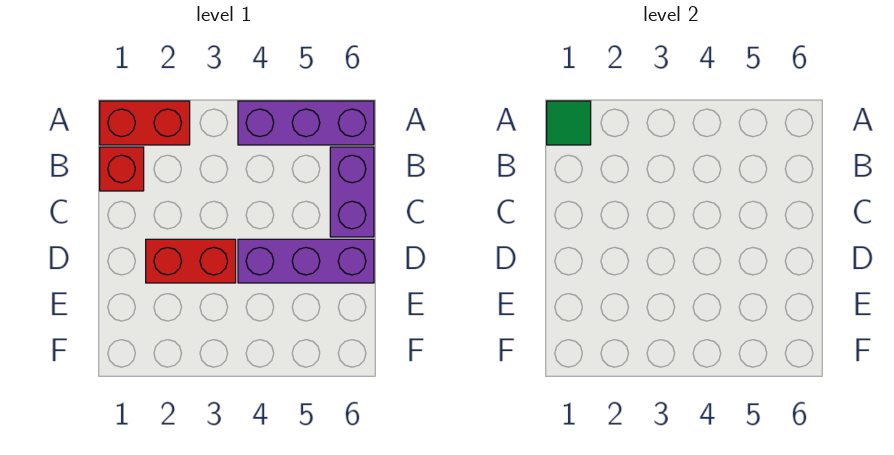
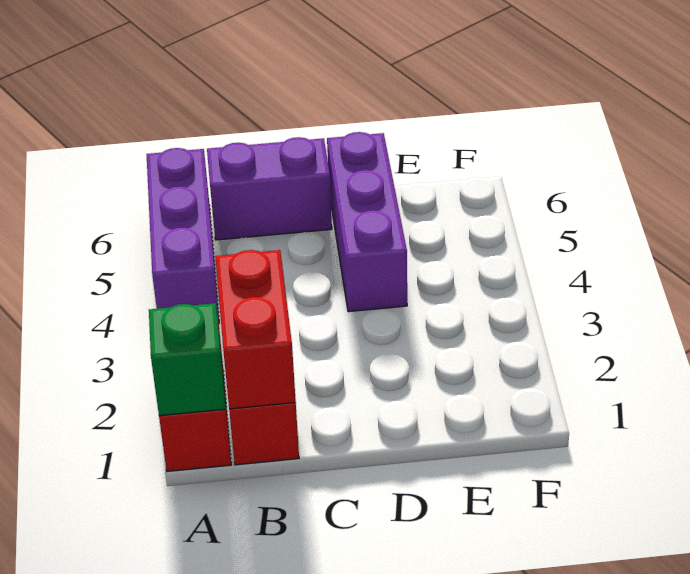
green 1x1 tile [547,101,591,145] -> green 1x1 brick [149,303,226,416]
red 1x2 brick [146,239,236,283] -> red 1x2 brick moved to [215,250,296,409]

